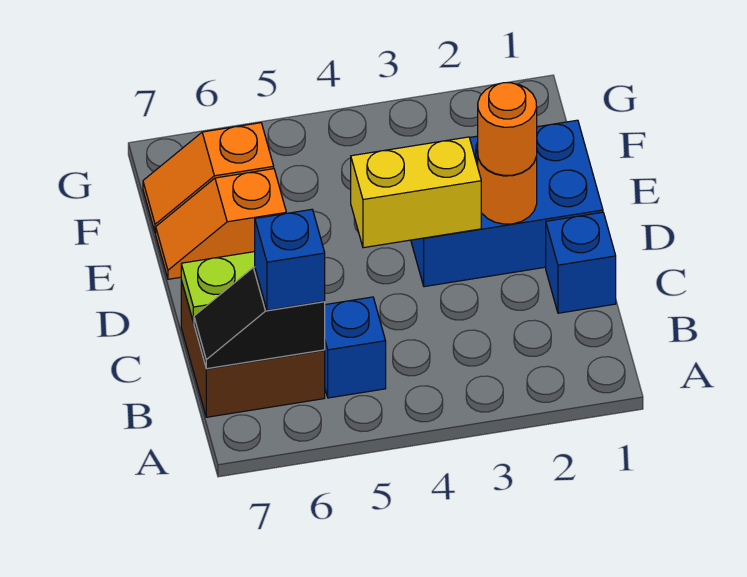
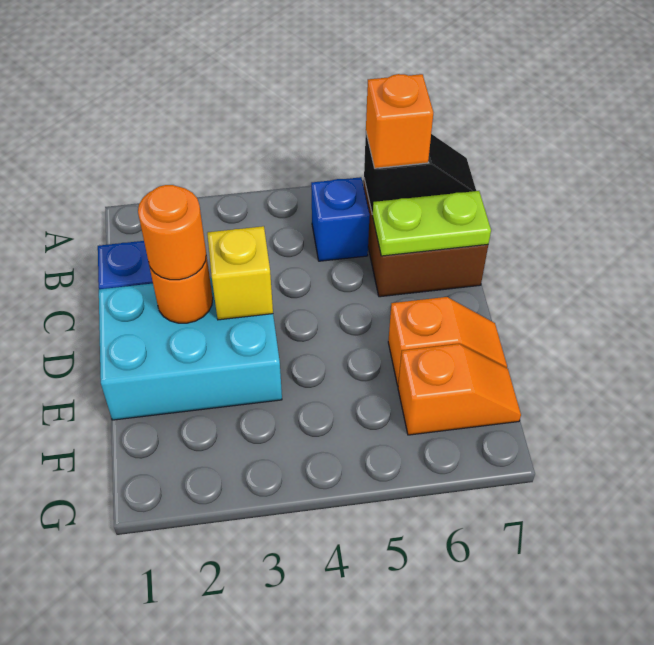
blue 1x1 brick [255,209,325,310] -> orange 1x1 brick [366,74,433,168]
blue 2x3 brick [411,120,603,287] -> cyan 2x3 brick [99,277,282,420]
yellow 1x2 brick [351,137,481,248] -> yellow 1x1 brick [207,226,273,320]

